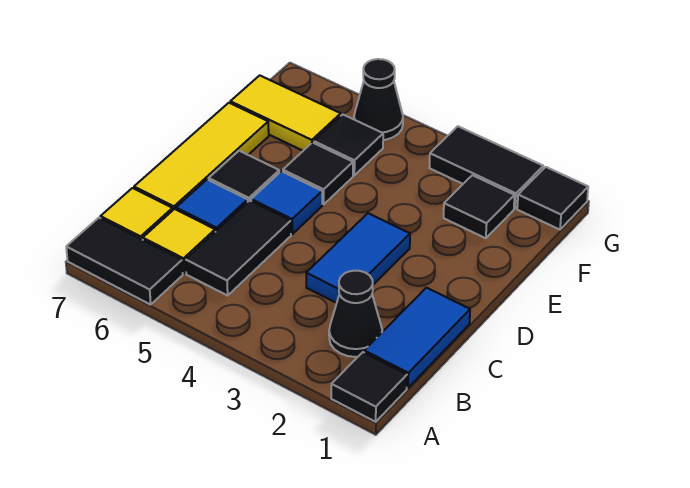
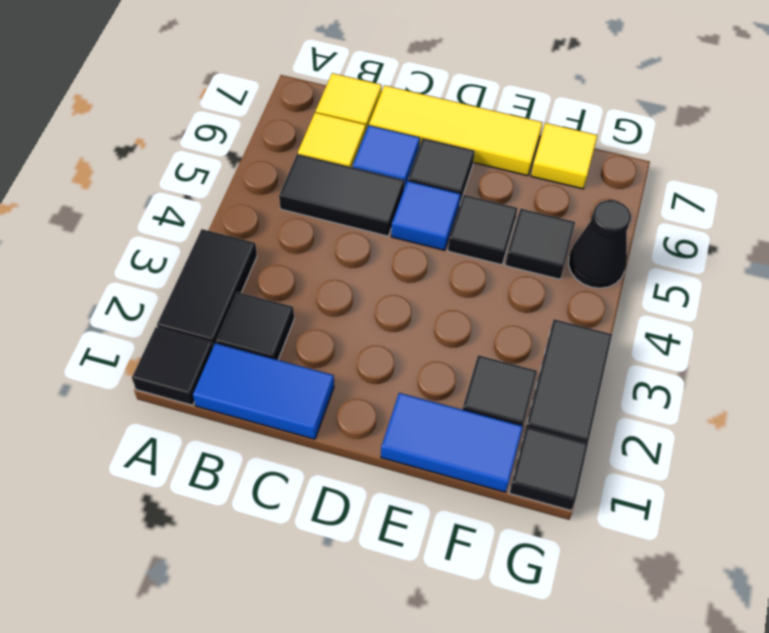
black 1x2 tile [66,218,183,305] -> black 1x2 tile moved to [157,229,257,347]
black 1x1 cone [329,271,382,357] -> black 1x1 tile [216,292,294,360]
blue 1x2 tile [306,213,410,303] -> blue 1x2 tile moved to [381,393,523,492]
yellow 1x2 tile [230,75,341,151] -> yellow 1x1 tile [531,123,598,189]

